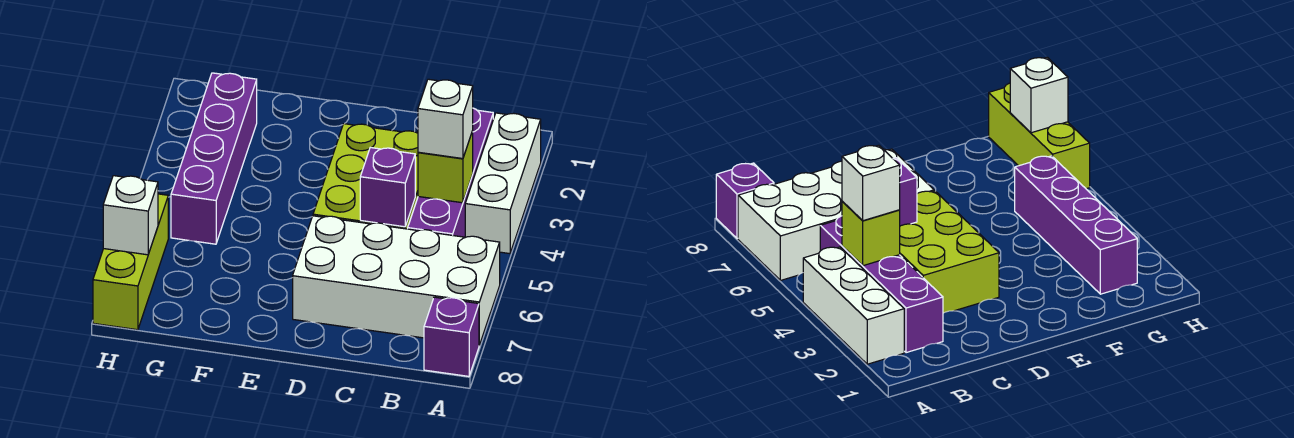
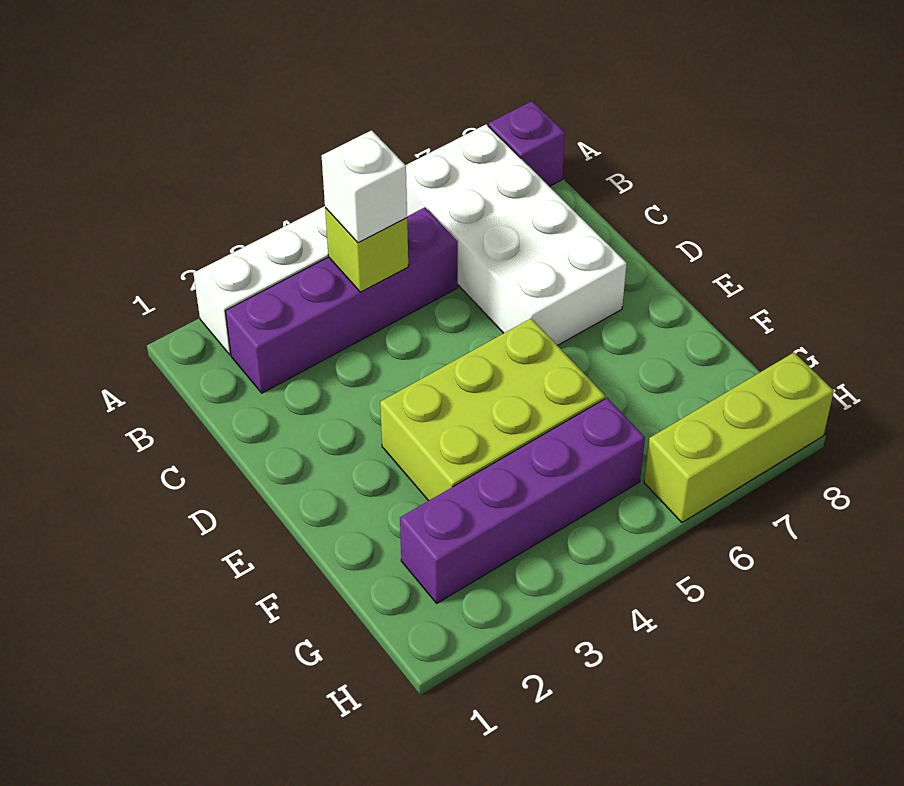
lime 2x3 brick [313,124,418,229] -> lime 2x3 brick moved to [380,318,605,501]
purple 1x1 brick [360,148,415,227] -> none
white 1x1 brick [103,176,158,255] -> none

